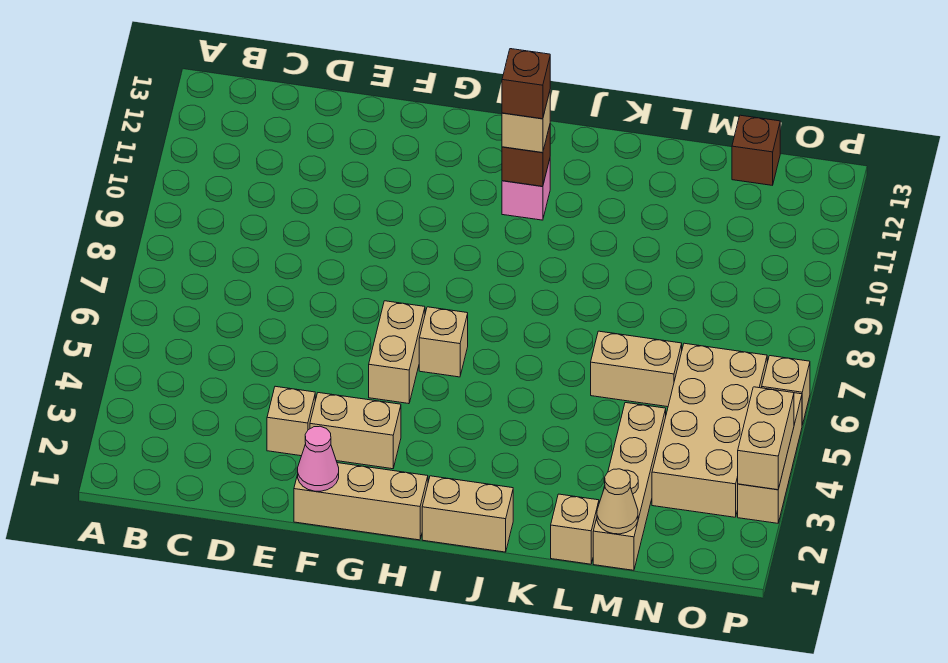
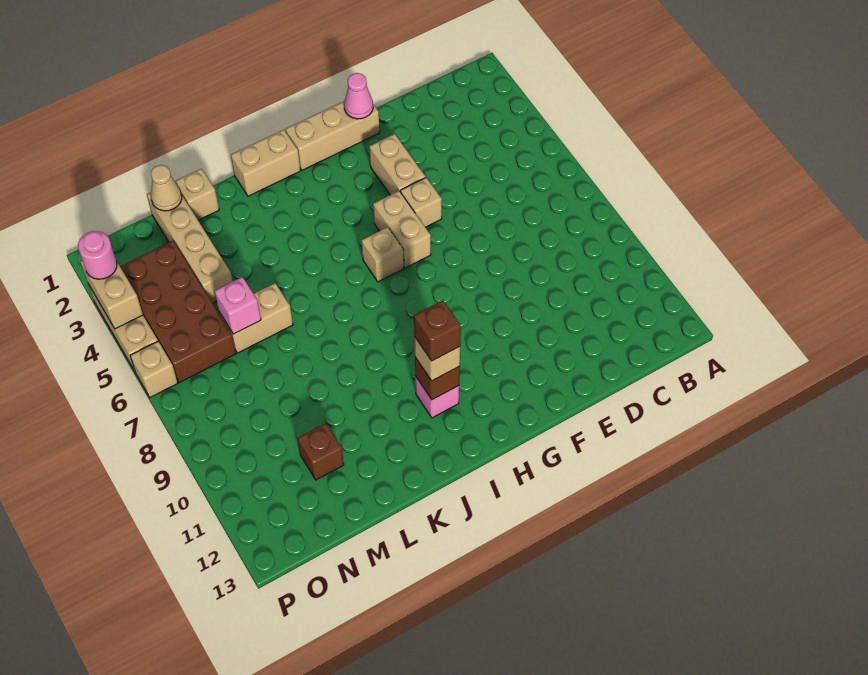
tan 1x1 brick [267,386,315,456] -> tan 1x1 brick moved to [401,178,442,227]
tan 1x2 brick [310,393,401,469] -> tan 1x2 brick turned to [369,134,426,195]
none -> pink 1x1 brick [215,277,261,334]
tan 2x4 brick [652,343,767,517] -> brown 2x4 brick [120,241,236,383]
brown 1x1 brick [732,115,780,185] -> brown 1x1 brick moved to [298,423,344,480]
none -> pink 1x1 round brick [78,231,117,279]

